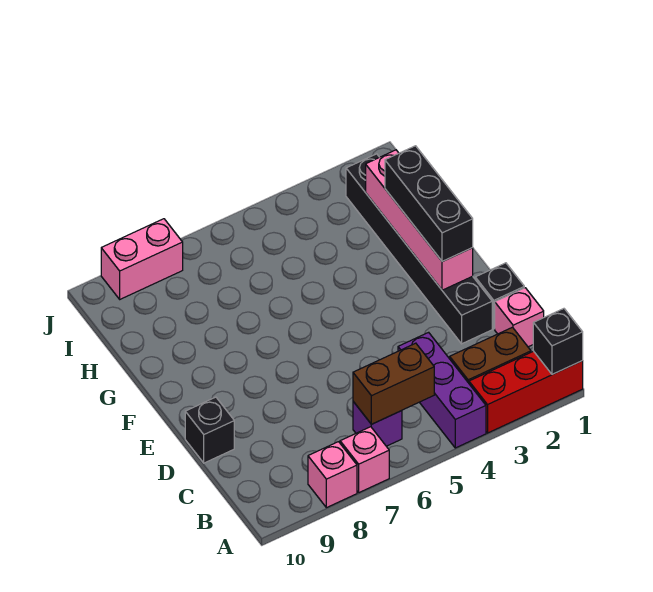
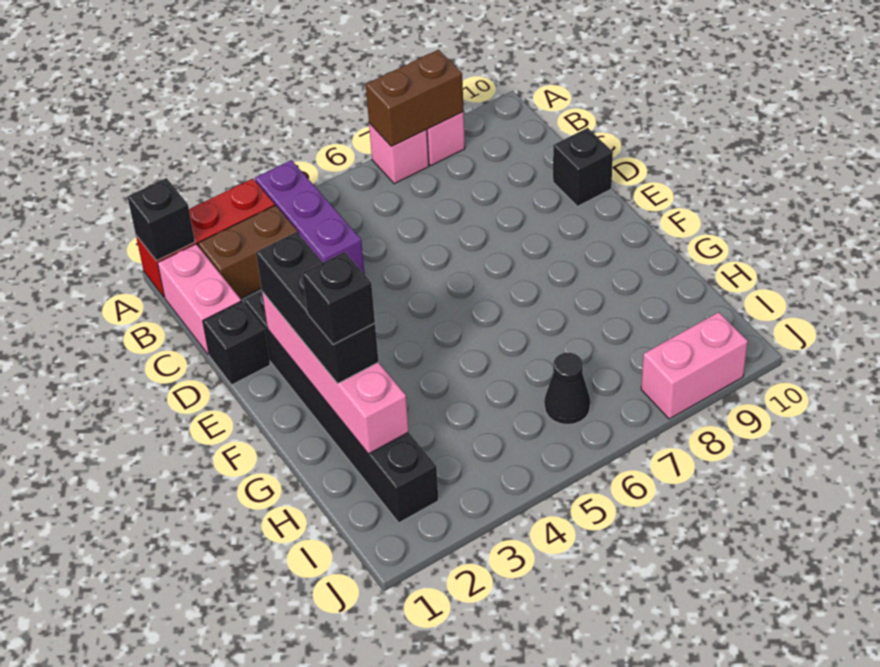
brown 1x2 brick [353,343,434,424] -> brown 1x2 brick moved to [366,50,464,147]
purple 1x1 brick [353,402,402,446] -> none
pink 1x1 brick [495,288,544,347] -> pink 1x2 brick [158,244,241,355]
none -> black 1x1 brick [302,252,375,344]
none -> black 1x1 cone [544,353,590,425]

